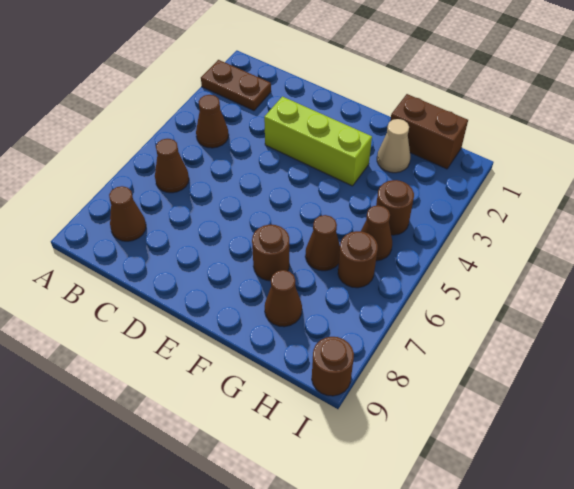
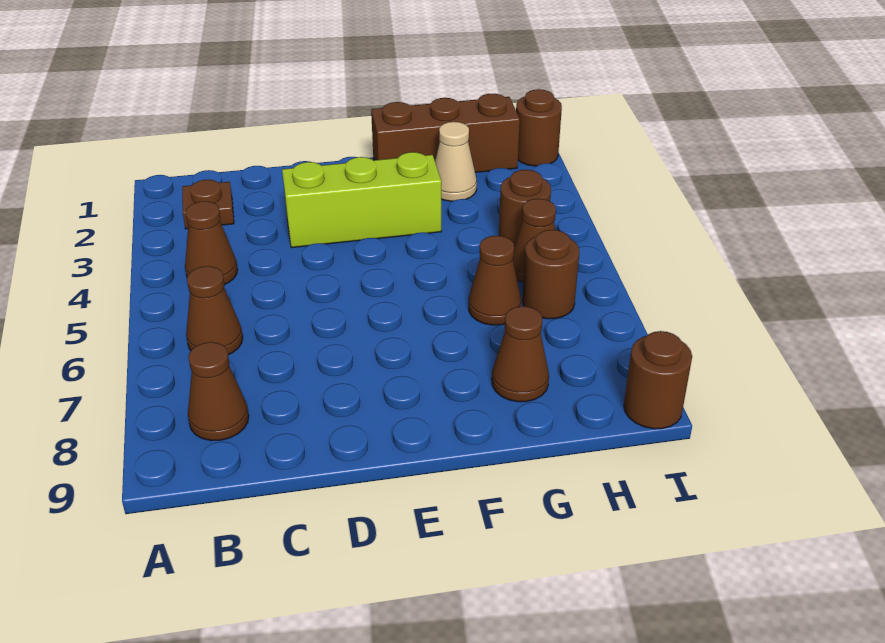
brown 1x2 plate [201,60,271,111] -> brown 1x1 plate [182,180,234,229]
brown 1x1 round brick [252,225,289,281] -> brown 1x1 round brick moved to [516,89,562,166]
brown 1x2 brick [390,94,468,169] -> brown 1x3 brick [371,94,520,172]

